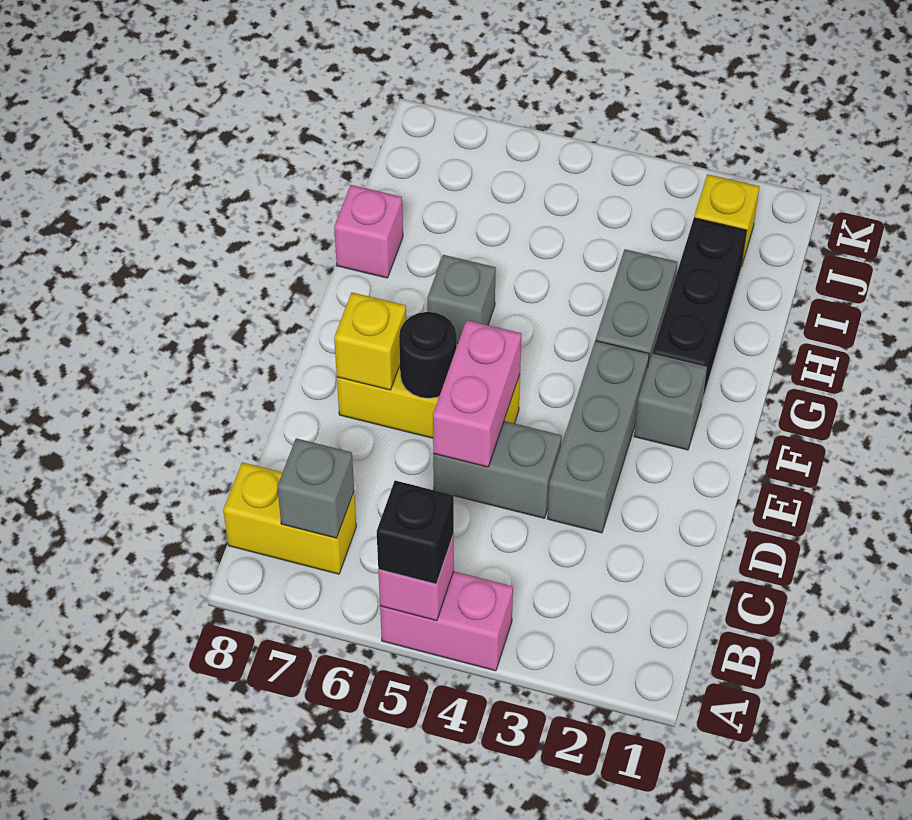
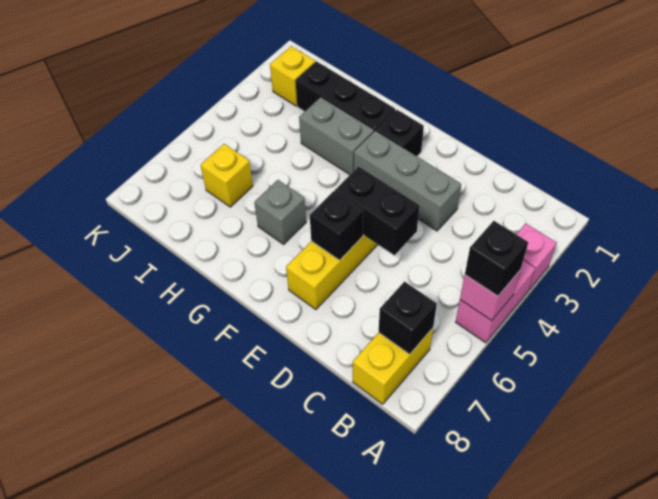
grey 1x1 brick [277,438,354,538] -> black 1x1 brick [379,282,437,354]
grey 1x2 brick [433,421,562,518] -> none
pink 1x2 brick [433,320,521,467] -> black 1x2 brick [335,166,419,255]
black 1x1 round brick [399,312,457,398] -> black 1x1 brick [310,191,363,260]
yellow 1x1 brick [334,293,406,390] -> yellow 1x1 brick moved to [201,144,253,207]
grey 1x1 brick [634,354,706,450] -> black 1x1 brick [376,110,424,156]
pink 1x1 brick [334,185,403,278] -> pink 1x1 brick moved to [516,223,557,290]

